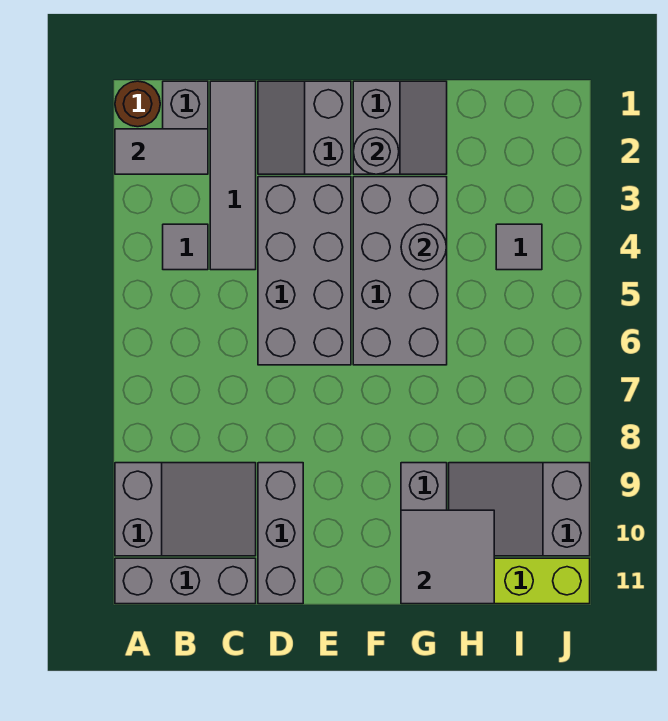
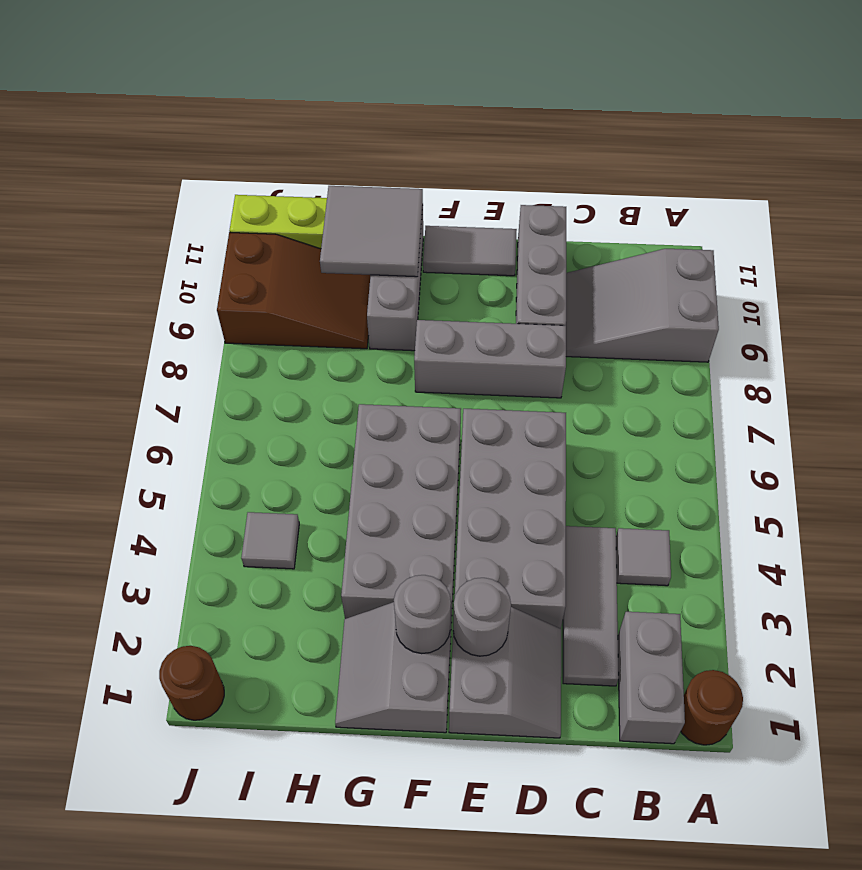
grey 1x2 tile [115,129,208,174] -> grey 1x2 tile moved to [423,226,517,276]
grey 1x3 brick [115,558,256,604] -> grey 1x3 brick moved to [414,320,566,398]
grey 1x4 tile [210,81,256,270] -> grey 1x3 tile [563,526,619,686]
grey 1x1 round brick [401,224,446,270] -> grey 1x1 round brick moved to [453,578,511,656]
grey 2x3 slope [449,463,590,556] -> brown 2x3 slope [217,232,371,349]
none -> brown 1x1 round brick [159,646,224,720]

